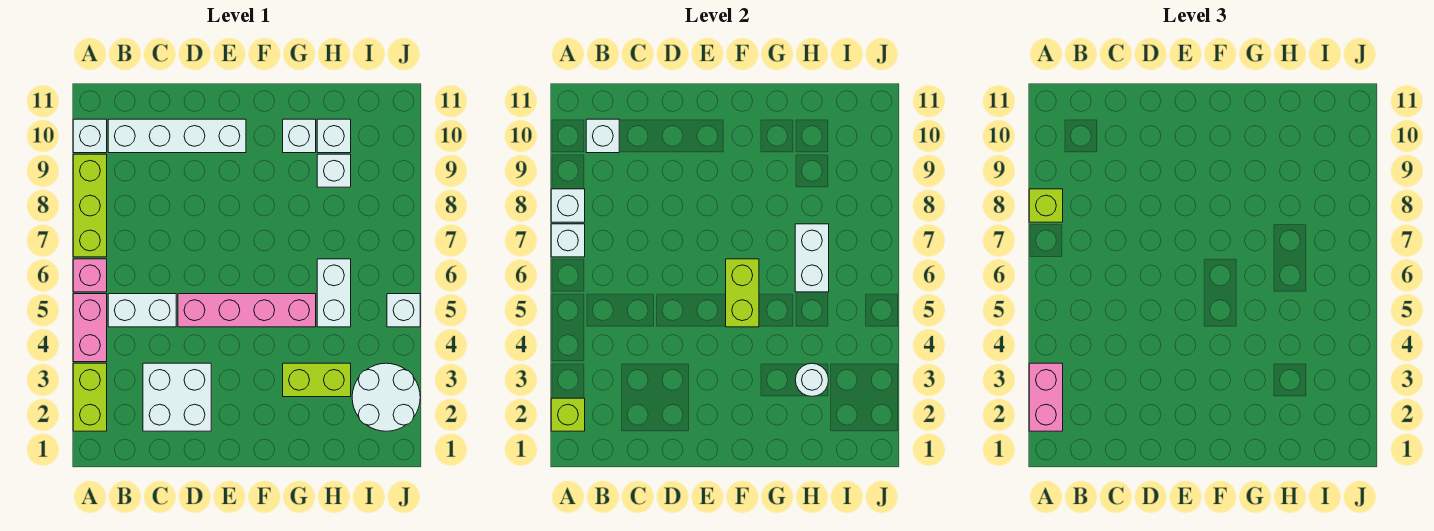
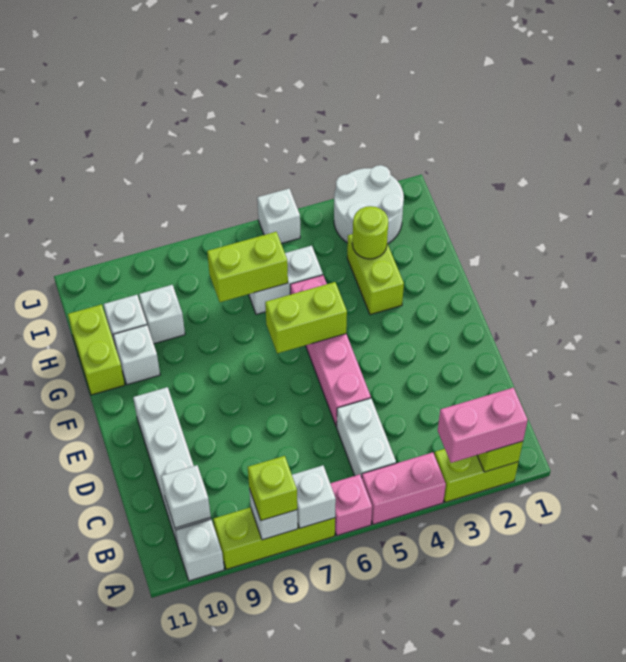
white 2x2 brick [143,363,211,431] -> none
none -> lime 1x2 brick [68,305,125,395]
white 1x1 round brick [795,363,828,396] -> lime 1x1 round brick [352,206,388,259]
white 1x2 brick [795,224,829,292] -> lime 1x2 brick [207,232,288,302]

